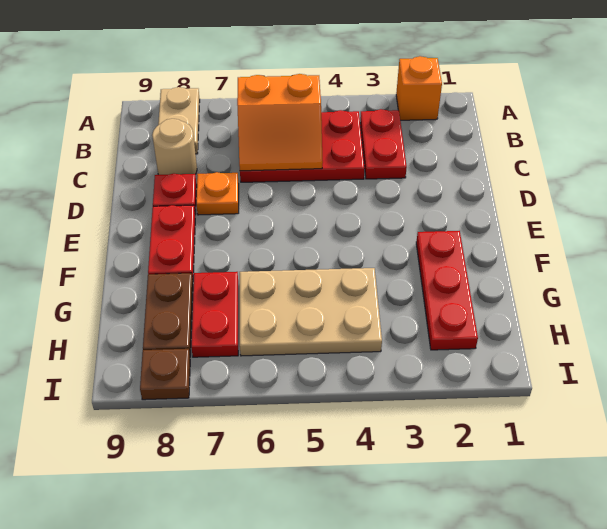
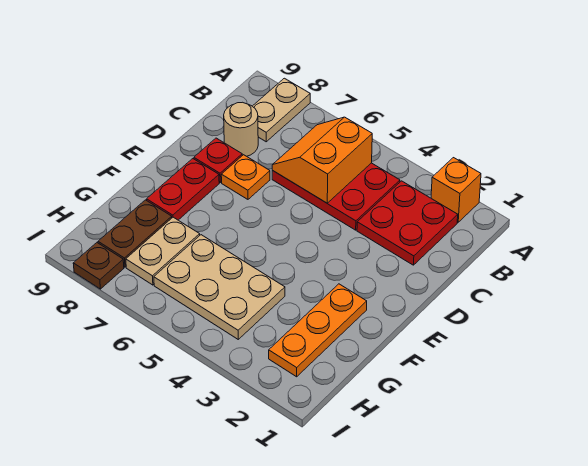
red 1x2 plate [360,109,407,179] -> red 2x2 plate [357,181,458,265]
orange 2x2 slope [237,74,323,171] -> orange 2x2 slope turned to [272,117,372,203]
red 1x3 plate [416,231,478,350] -> orange 1x3 plate [269,284,367,377]
red 1x2 plate [191,272,238,357] -> tan 1x2 plate [126,217,200,285]

